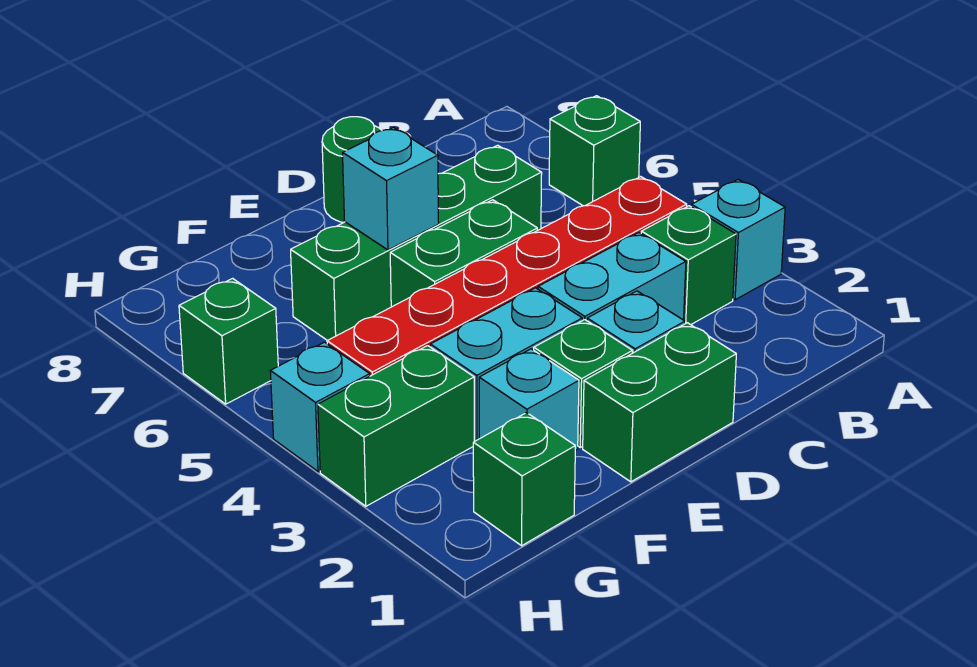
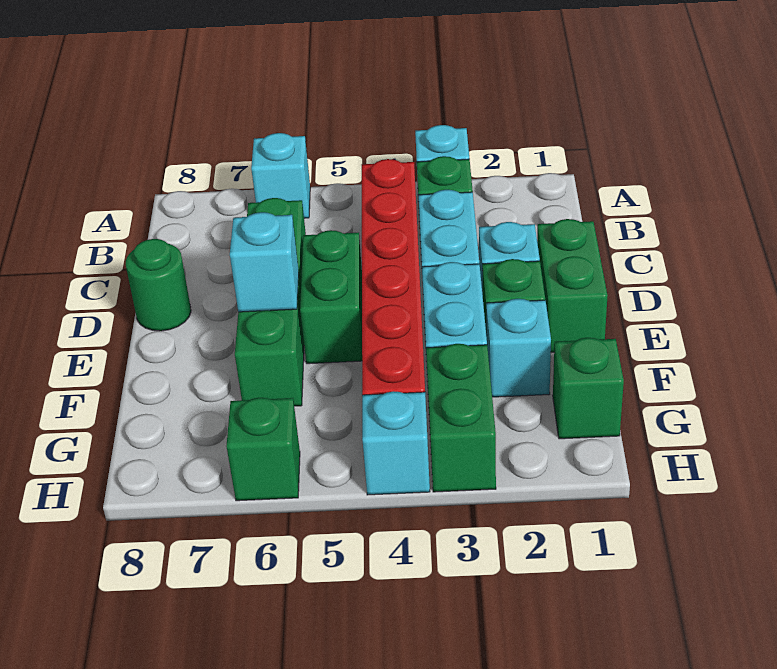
green 1x1 brick [549,96,640,206] -> cyan 1x1 brick [251,133,310,218]

